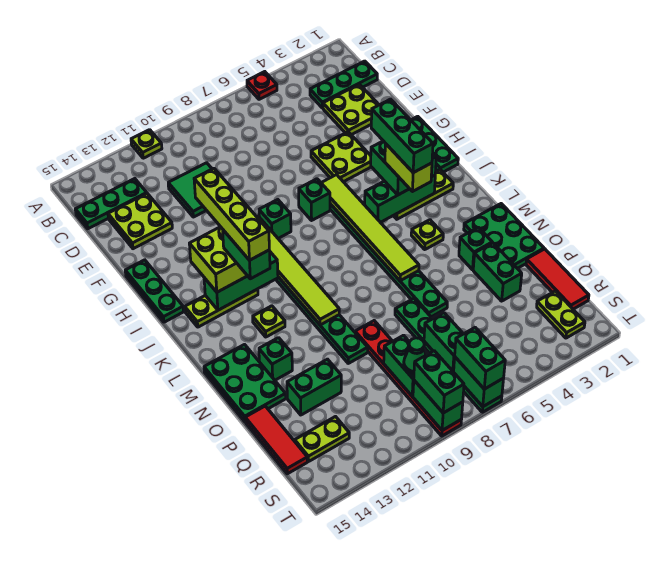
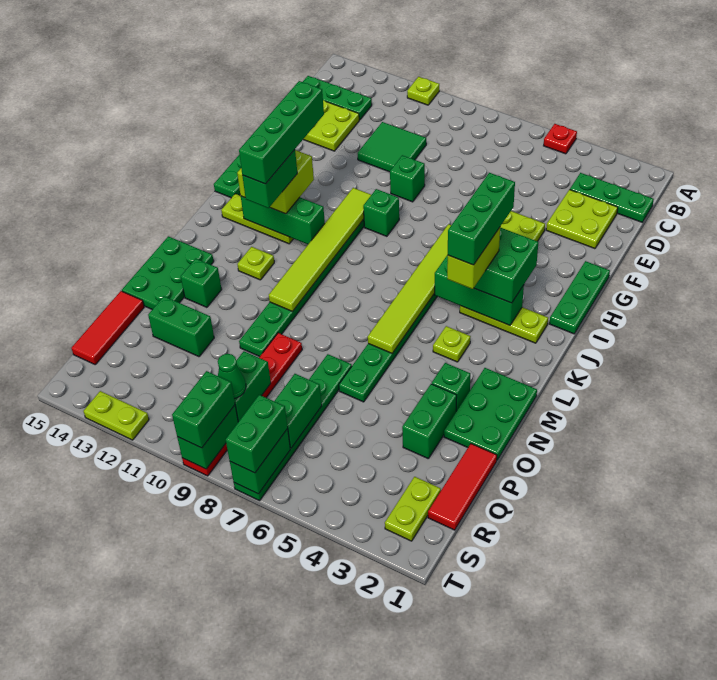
green 1x1 brick [299,179,330,220] -> green 1x1 brick moved to [390,155,425,202]
lime 1x4 brick [194,168,269,260] -> green 1x4 brick [239,81,324,184]
lime 1x2 plate [295,417,349,462] -> lime 1x2 plate moved to [83,391,149,440]

